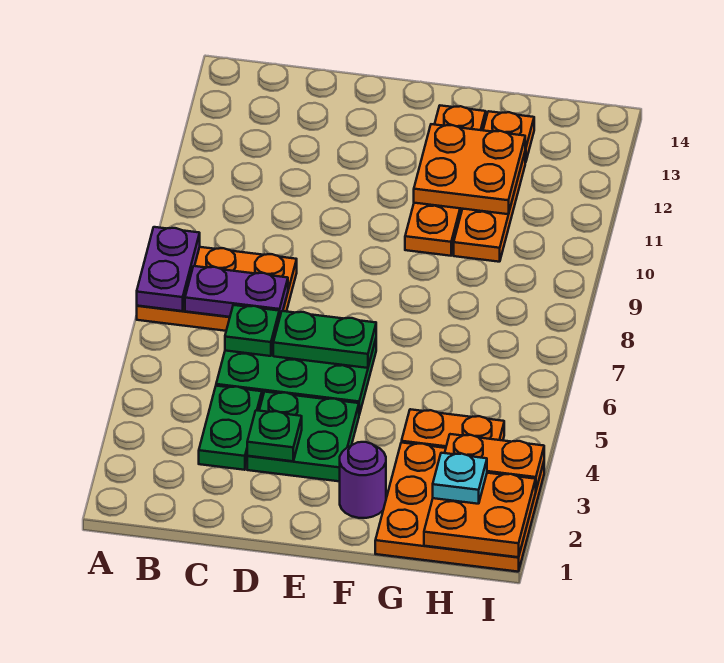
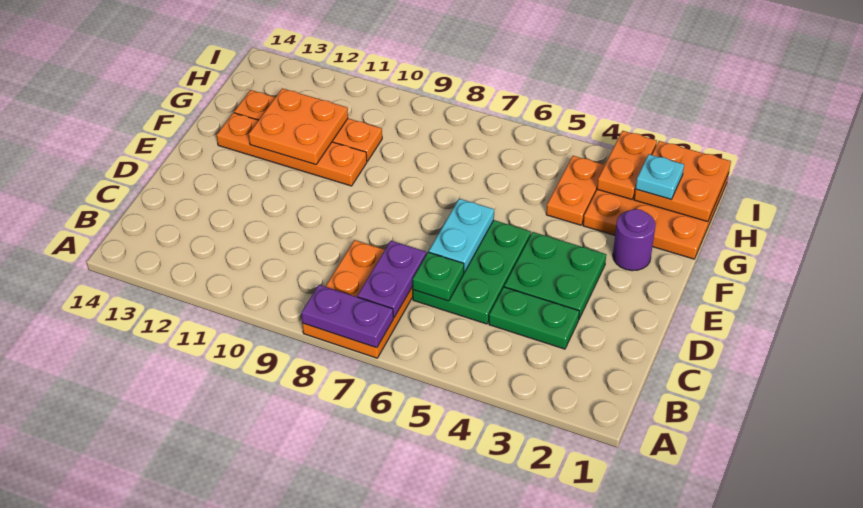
green 1x1 plate [247,410,302,461] -> none
green 1x2 plate [273,311,376,368] -> cyan 1x2 plate [429,199,494,273]

